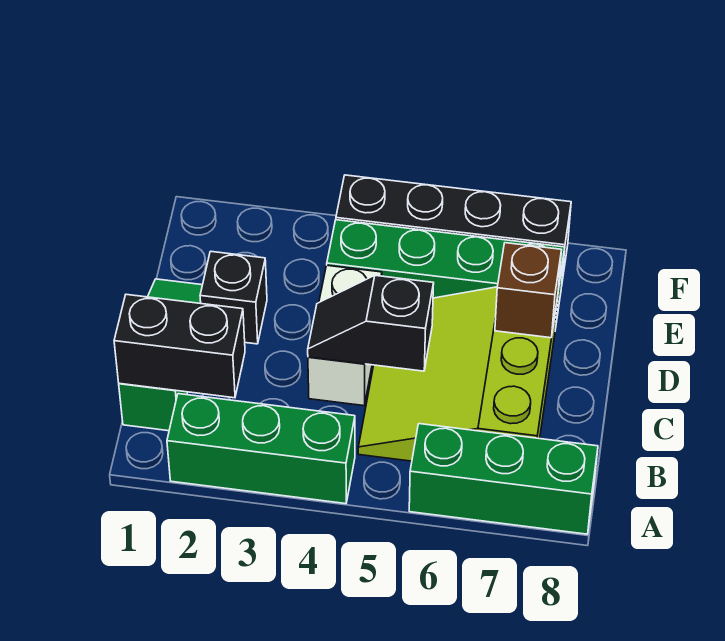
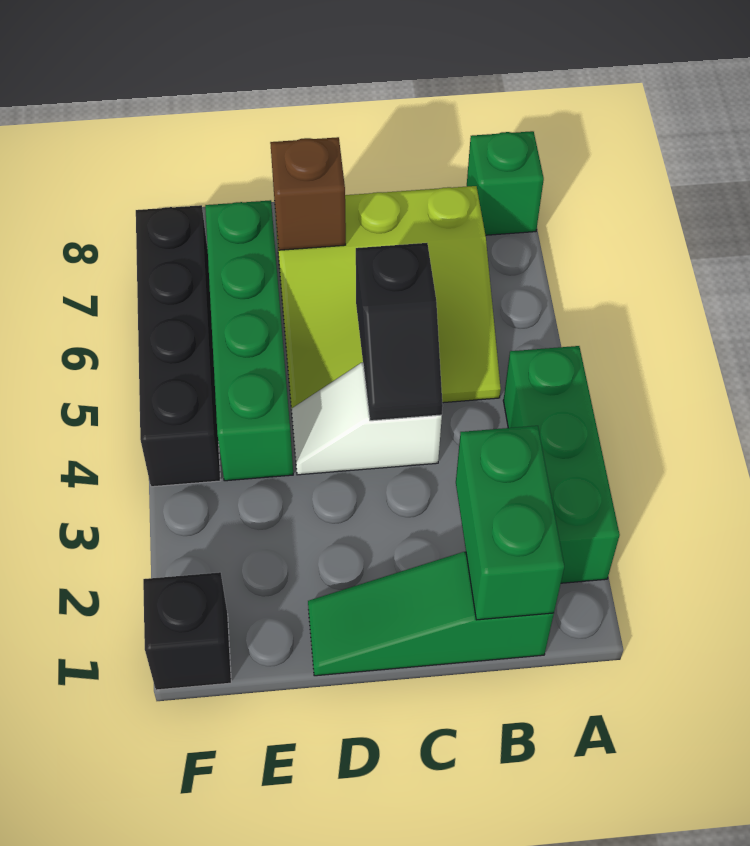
green 1x3 brick [409,424,598,534] -> green 1x1 brick [467,131,544,235]
black 1x2 brick [114,294,245,398] -> green 1x2 brick [456,426,564,620]
white 1x2 brick [308,265,382,406] -> white 1x2 slope [292,363,442,475]
black 1x1 brick [200,251,267,344] -> black 1x1 brick moved to [143,572,231,690]

